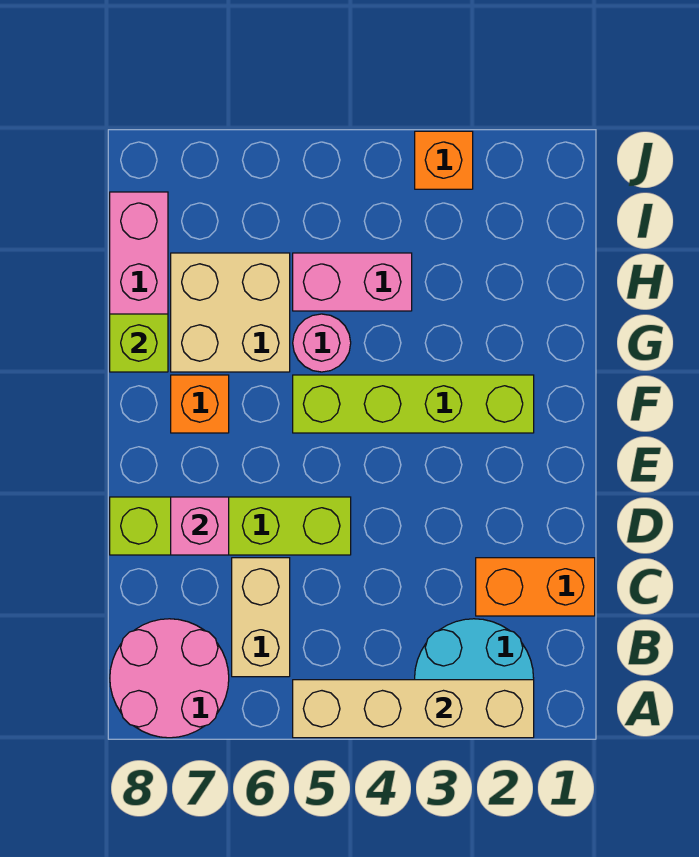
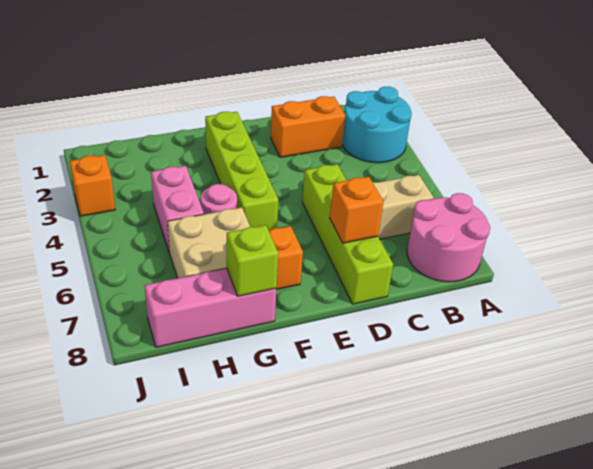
tan 1x4 brick [293,680,534,738] -> none
orange 1x2 brick [476,558,595,616] -> orange 1x2 brick turned to [271,96,345,158]
pink 1x1 brick [171,497,229,555] -> orange 1x1 brick [330,177,383,243]

